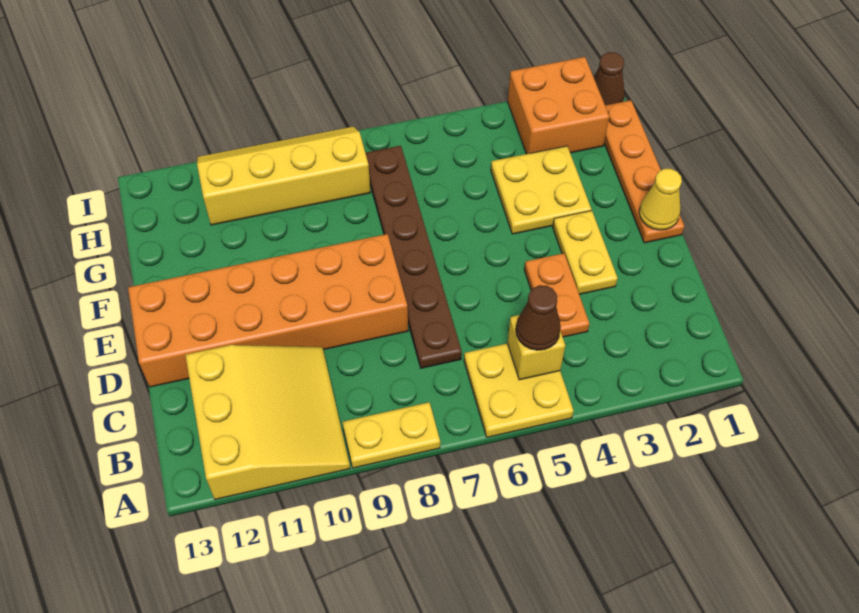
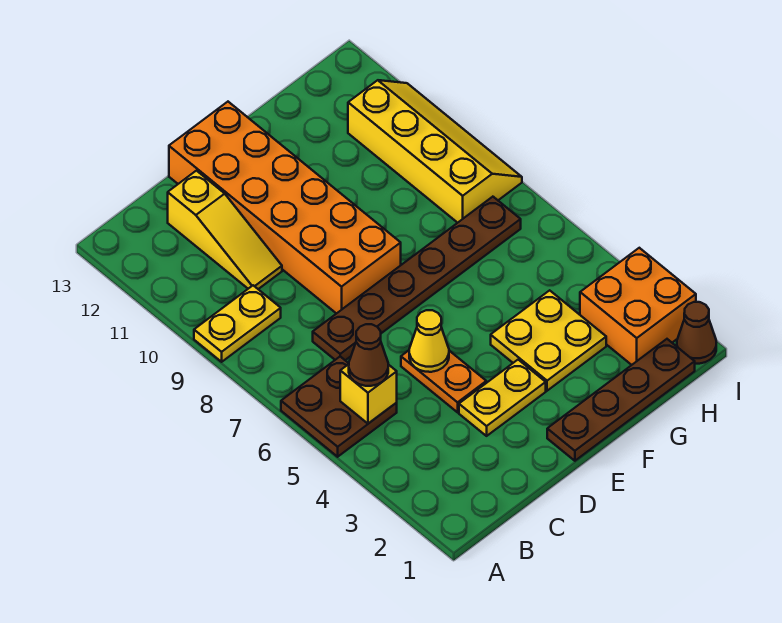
yellow 2x2 plate [464,343,574,437] -> brown 2x2 plate [281,357,397,457]
yellow 1x2 plate [342,402,440,468] -> yellow 1x2 plate turned to [194,285,281,362]
yellow 3x3 slope [185,345,350,500] -> yellow 1x3 slope [168,171,282,289]
orange 1x2 plate [524,253,590,337] -> orange 1x2 plate turned to [401,350,486,412]
orange 1x4 plate [604,100,684,243] -> brown 1x4 plate [547,339,695,461]
yellow 1x1 cone [639,169,682,230] -> yellow 1x1 cone moved to [409,310,449,372]

